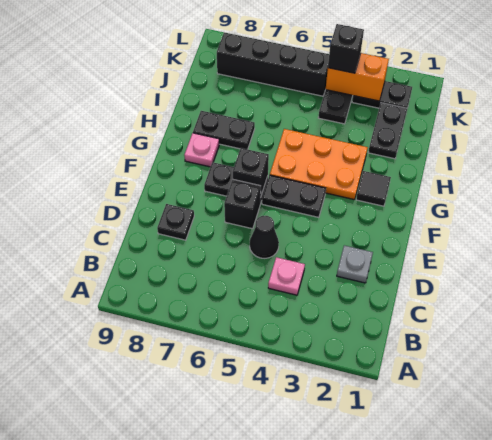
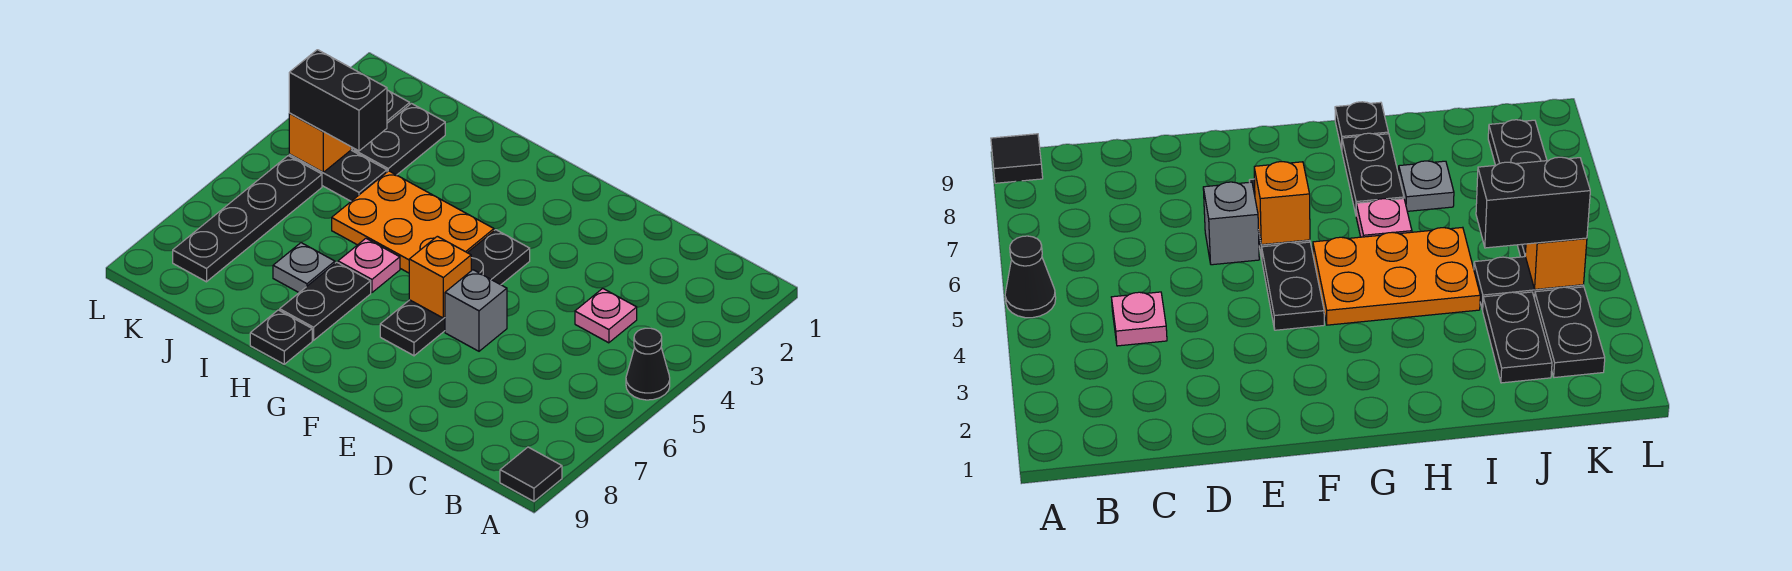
grey 1x1 plate [337,245,373,283] -> grey 1x1 plate moved to [273,243,335,292]
black 1x1 cone [250,216,279,258] -> black 1x1 cone moved to [626,328,670,400]
black 1x1 plate [157,204,194,240] -> black 1x1 plate moved to [250,310,312,364]
black 1x1 brick [224,179,261,229] -> grey 1x1 brick [445,270,507,351]
black 1x1 brick [233,148,269,197] -> orange 1x1 brick [409,236,471,318]
black 1x1 tile [356,171,391,206] -> black 1x1 tile moved to [500,447,562,501]
orange 2x3 plate [270,129,368,200] -> orange 2x3 plate turned to [332,171,494,273]
pink 1x1 plate [184,133,219,167] -> pink 1x1 plate moved to [338,238,400,293]
black 1x2 plate [368,103,407,159] -> black 1x2 plate turned to [354,104,445,175]
orange 1x2 brick [326,53,389,101] -> orange 1x1 brick [289,113,351,172]
black 1x1 brick [328,24,364,73] -> black 1x2 brick [289,50,387,151]
black 1x4 brick [217,33,329,96] -> black 1x4 plate [173,156,322,282]

